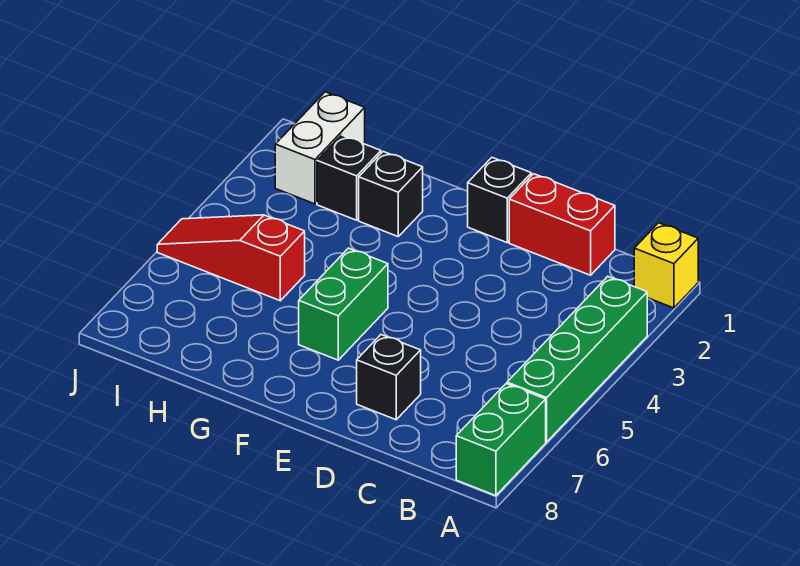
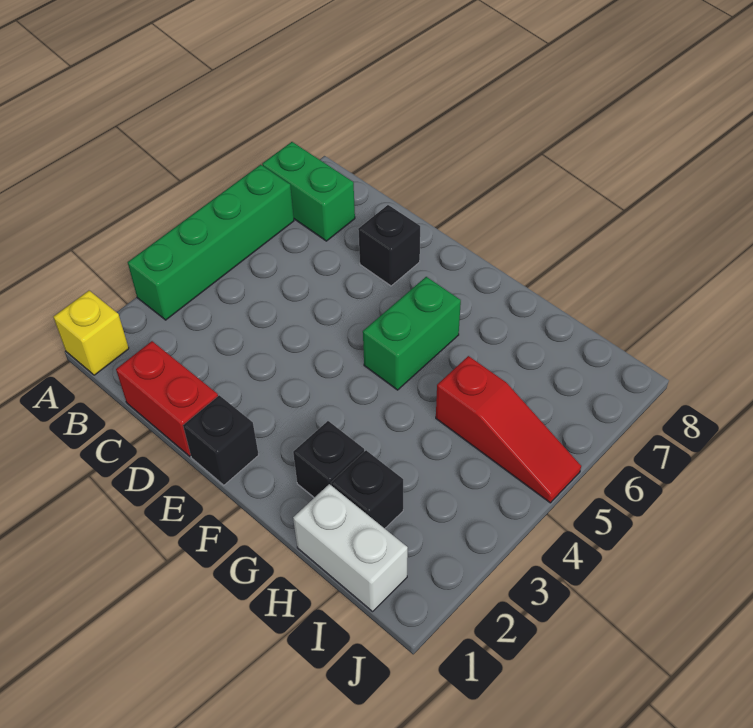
green 1x2 brick [456,384,546,496] -> green 1x2 brick turned to [262,142,355,241]
white 1x2 brick [275,92,365,204] -> white 1x2 brick turned to [293,484,408,611]

